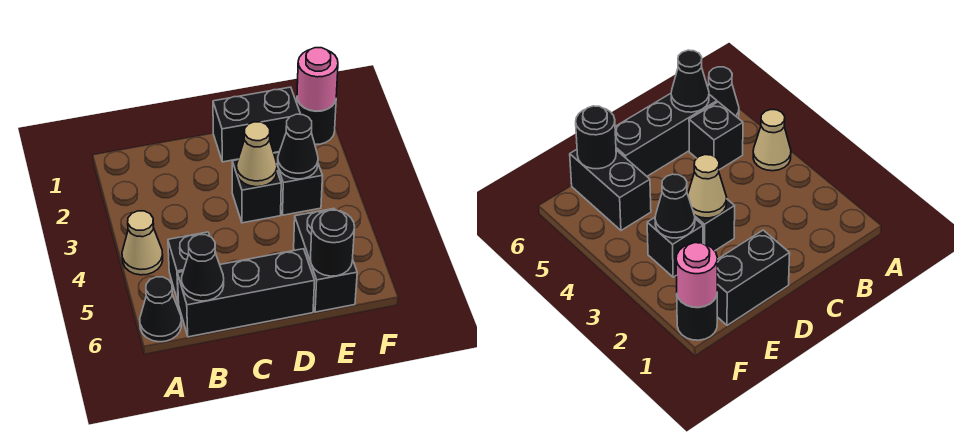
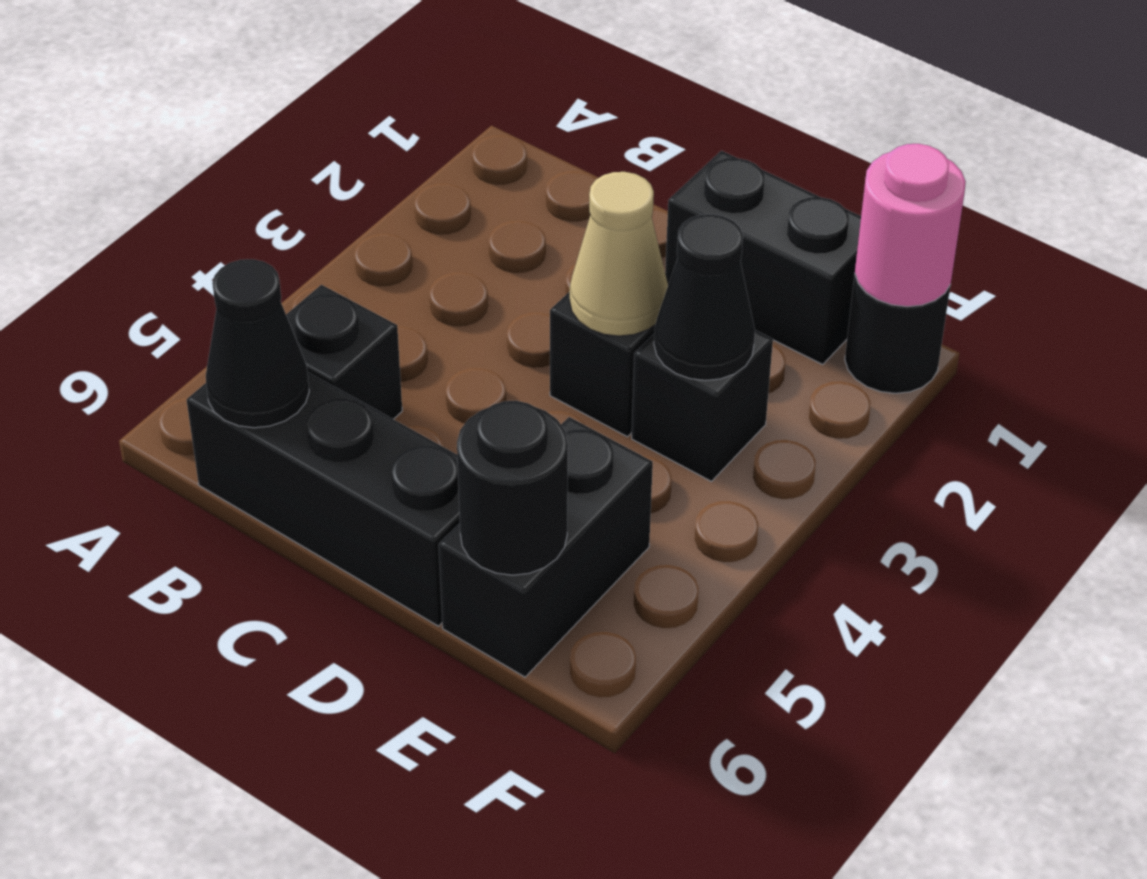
tan 1x1 cone [122,211,163,275] -> none
black 1x1 cone [140,277,182,342] -> none

